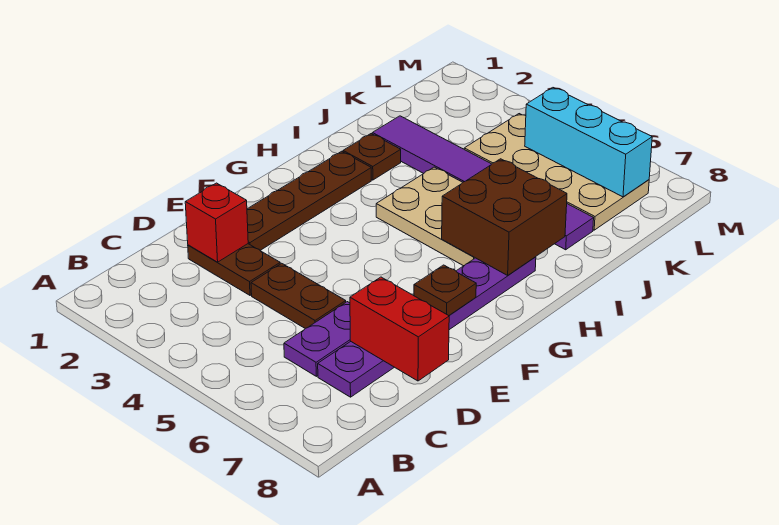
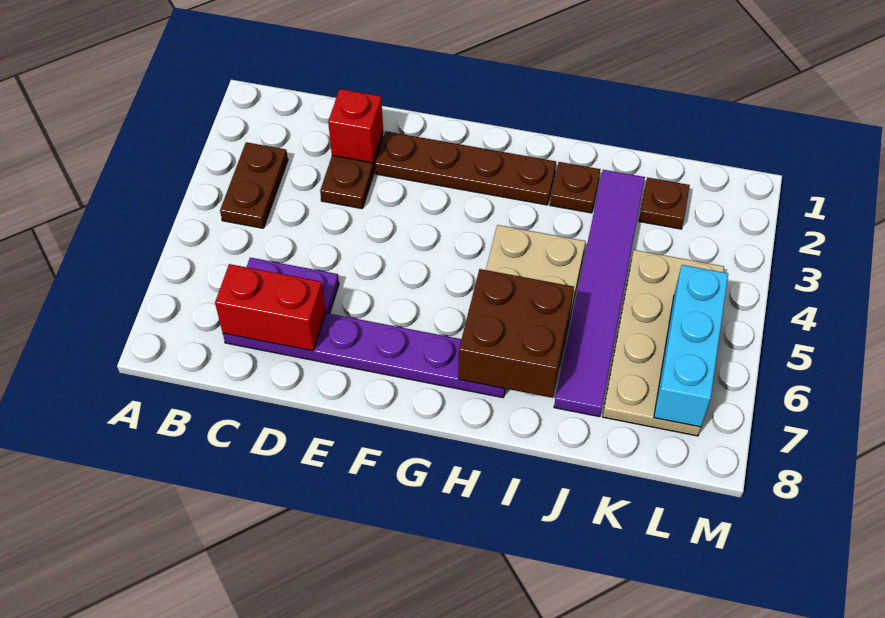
brown 1x2 plate [251,263,346,328] -> brown 1x2 plate moved to [220,142,288,228]
red 1x2 brick [350,277,449,381] -> red 1x2 brick turned to [215,264,326,351]
brown 1x1 plate [414,265,476,316] -> brown 1x1 plate moved to [639,177,690,229]

